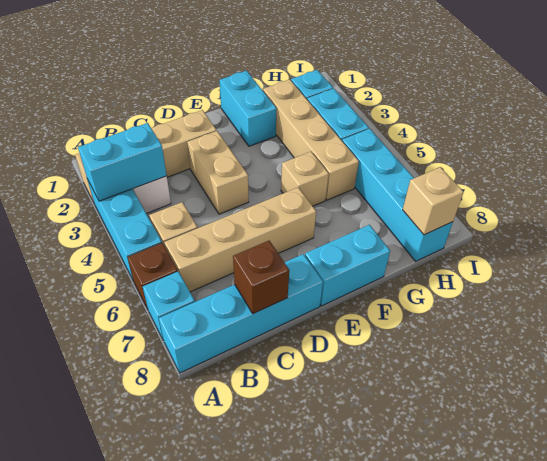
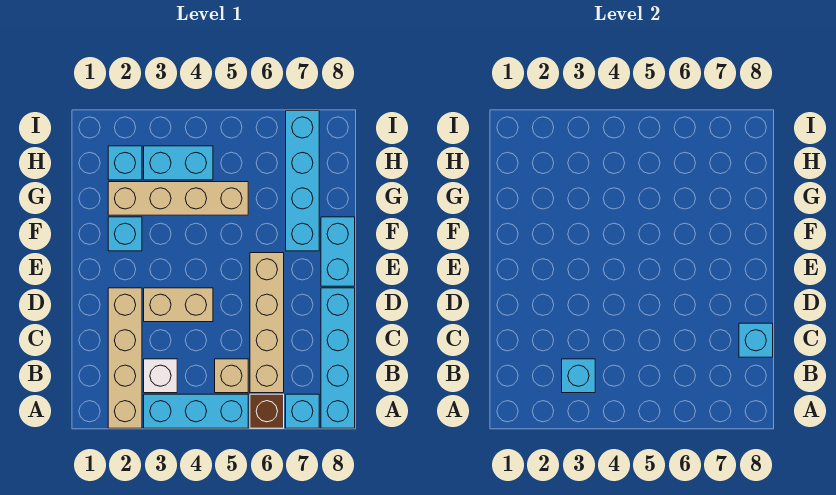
cyan 1x2 brick [78,123,167,201] -> cyan 1x1 brick [562,359,595,393]
brown 1x1 brick [233,241,289,314] -> cyan 1x1 brick [739,323,773,357]
cyan 1x2 brick [220,71,277,146] -> cyan 1x1 brick [108,217,142,251]
tan 1x1 brick [281,152,329,206] -> none
cyan 1x4 brick [342,129,453,261] -> cyan 1x4 brick turned to [286,111,319,251]
tan 1x1 brick [403,167,464,235] -> none

